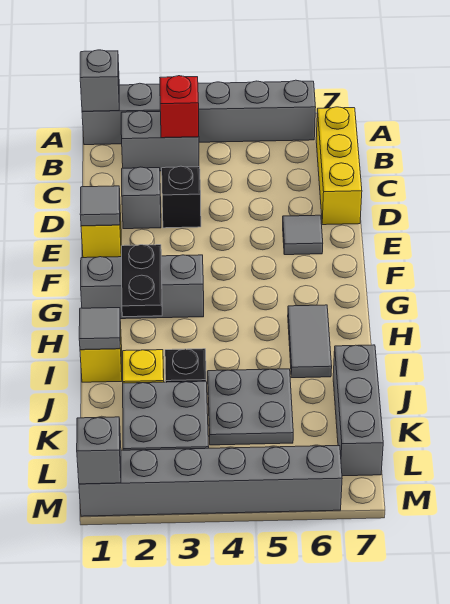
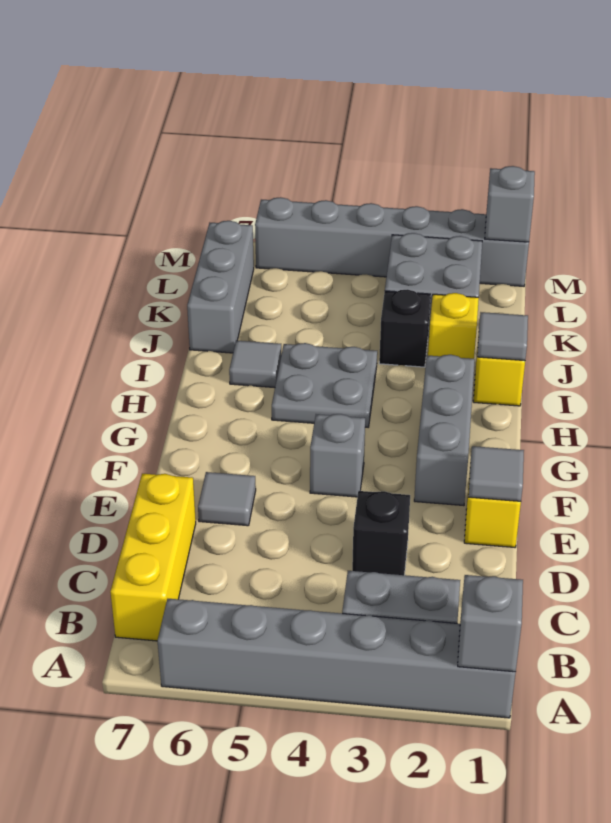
red 1x1 brick [160,76,199,138] -> none
grey 1x1 brick [122,167,161,229] -> grey 1x1 brick moved to [310,414,365,497]
grey 1x3 brick [81,255,204,319] -> grey 1x3 brick turned to [414,355,475,506]
black 1x2 plate [121,245,162,317] -> none
grey 1x2 tile [288,305,332,378] -> grey 1x1 tile [229,340,281,388]
grey 2x2 plate [208,369,293,445] -> grey 2x2 plate moved to [272,343,377,427]

